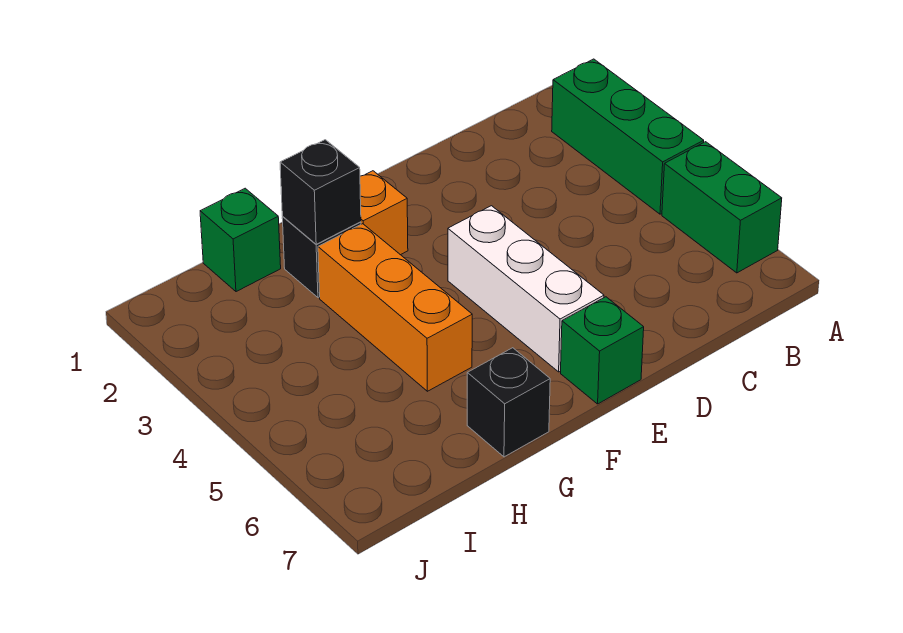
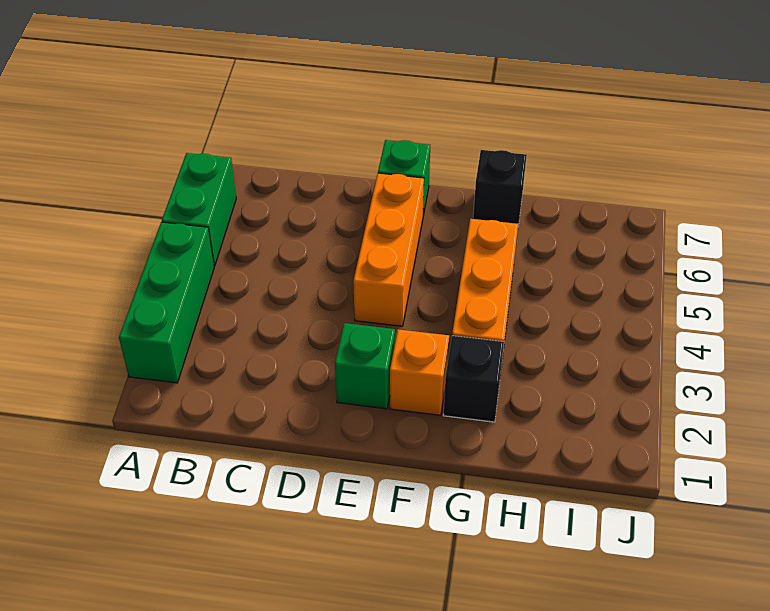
white 1x3 brick [448,206,604,372] -> orange 1x3 brick [353,173,424,326]
black 1x1 brick [280,140,361,244] -> none
green 1x1 brick [200,188,281,292] -> green 1x1 brick moved to [335,323,395,409]

